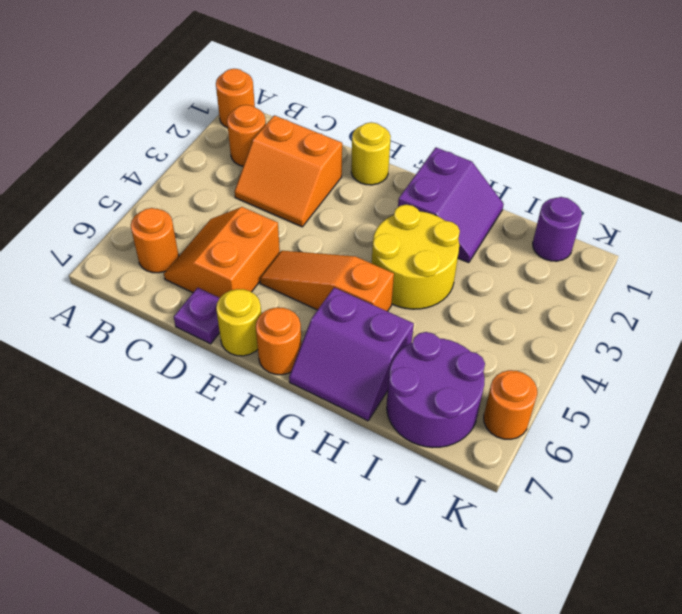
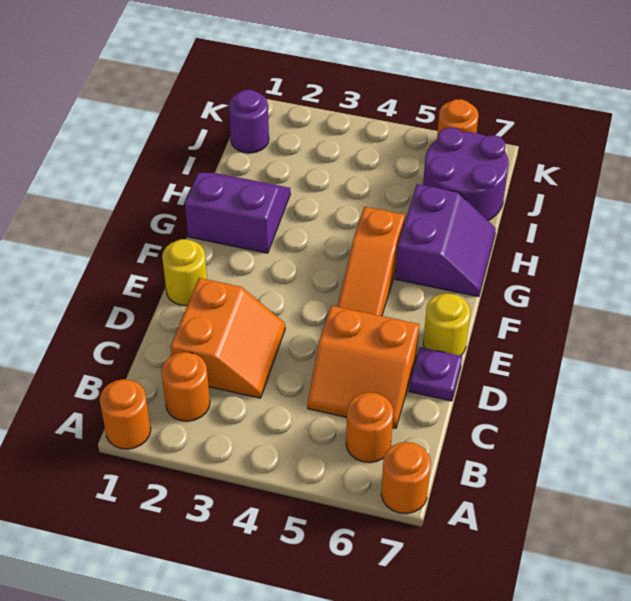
orange 1x1 round brick [256,307,301,375] -> orange 1x1 round brick moved to [381,442,431,514]
yellow 2x2 round brick [372,205,460,309] -> none

